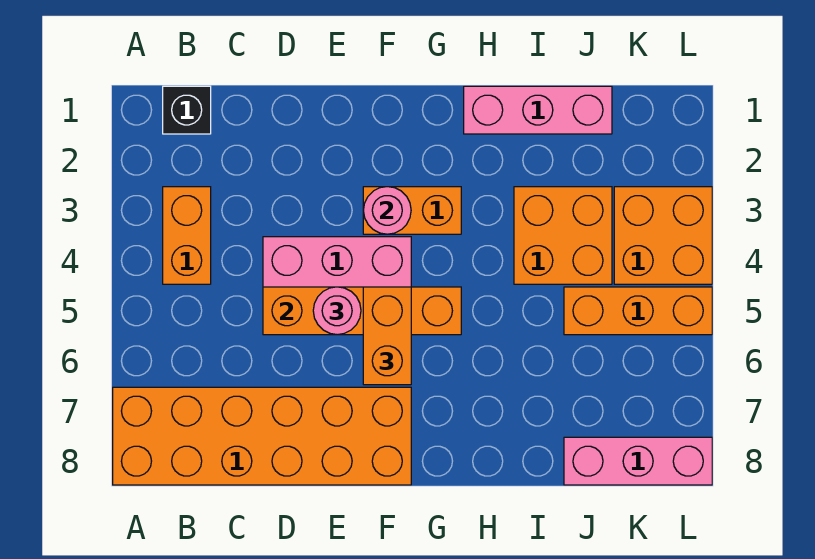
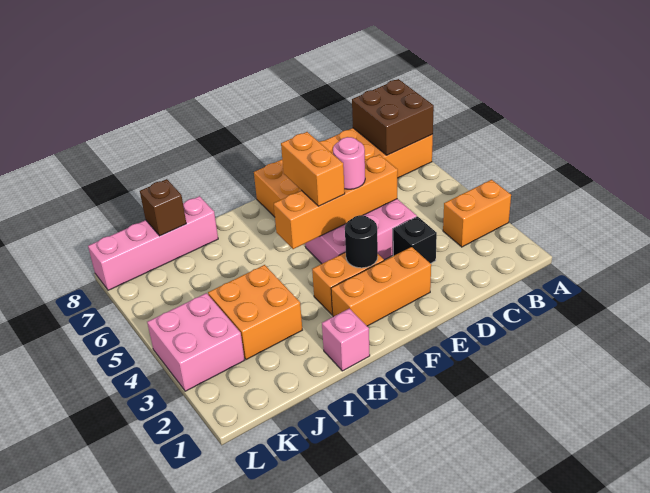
none -> brown 2x2 brick [352,79,434,155]
black 1x1 brick [163,86,211,134] -> black 1x1 brick moved to [393,216,437,264]
orange 1x2 brick [163,187,211,284] -> orange 1x2 brick turned to [443,180,511,247]
pink 1x1 round brick [363,187,411,234] -> black 1x1 round brick [345,215,378,268]
pink 1x3 brick [464,86,612,134] -> pink 1x1 brick [322,308,370,371]
orange 1x3 brick [564,287,712,335] -> orange 1x3 brick moved to [331,247,431,326]
pink 1x3 brick [564,437,712,485] -> pink 1x4 brick [88,196,218,290]
none -> brown 1x1 brick [140,179,186,236]
orange 2x2 brick [614,187,712,284] -> pink 2x2 brick [147,293,244,391]

